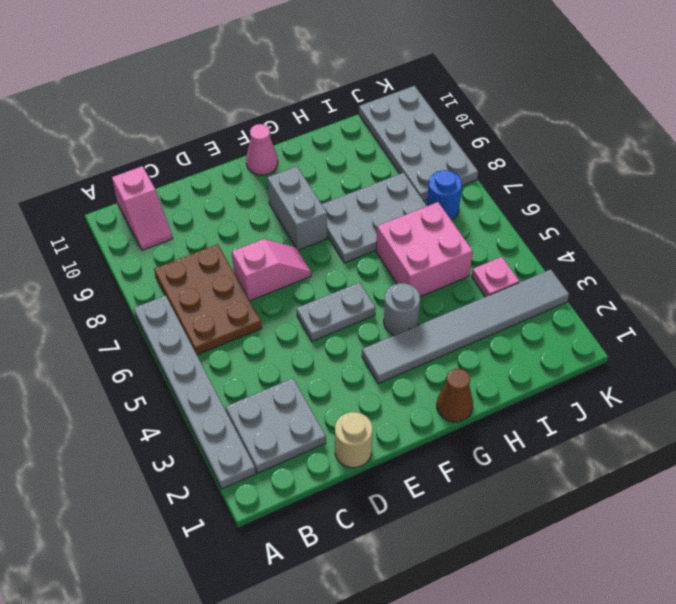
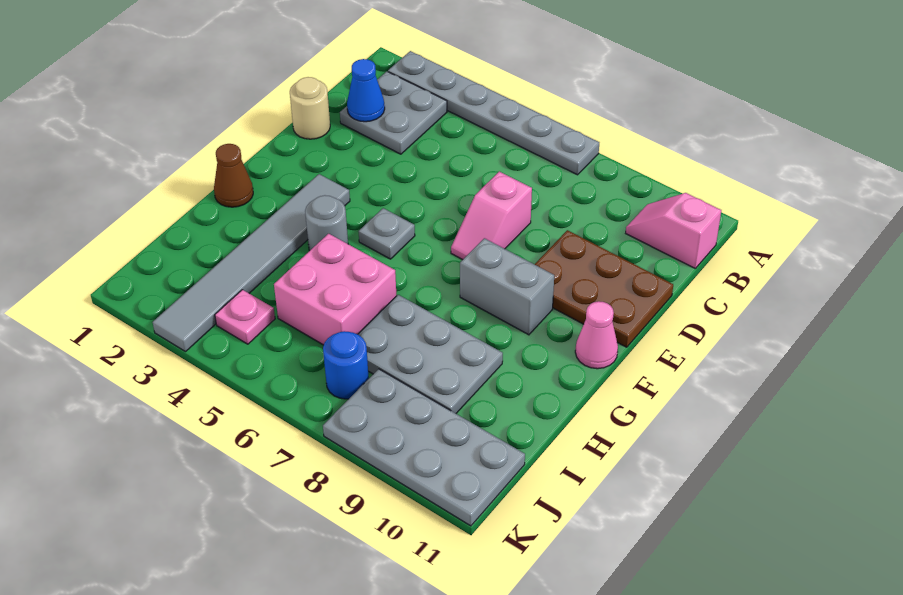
brown 2x3 plate [154,244,262,355] -> brown 2x3 plate moved to [535,230,673,347]
none -> blue 1x1 cone [347,59,385,122]
grey 1x2 plate [297,282,376,341] -> grey 1x1 plate [358,208,415,259]
grey 2x3 plate [322,173,427,263] -> grey 2x3 plate turned to [358,295,503,413]

